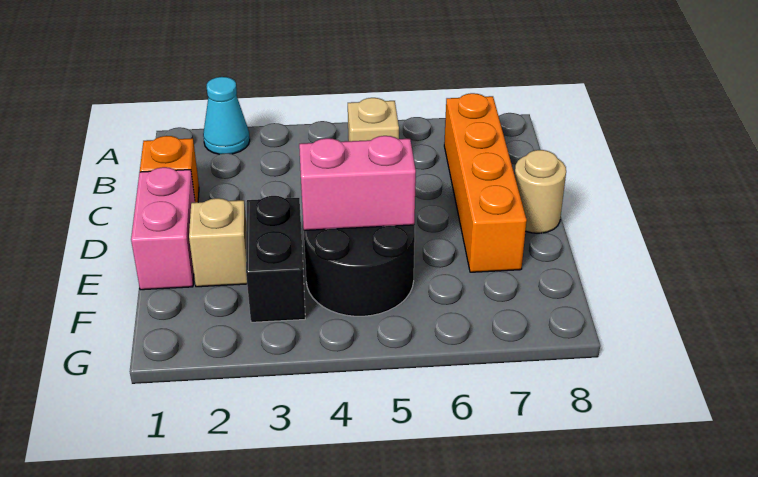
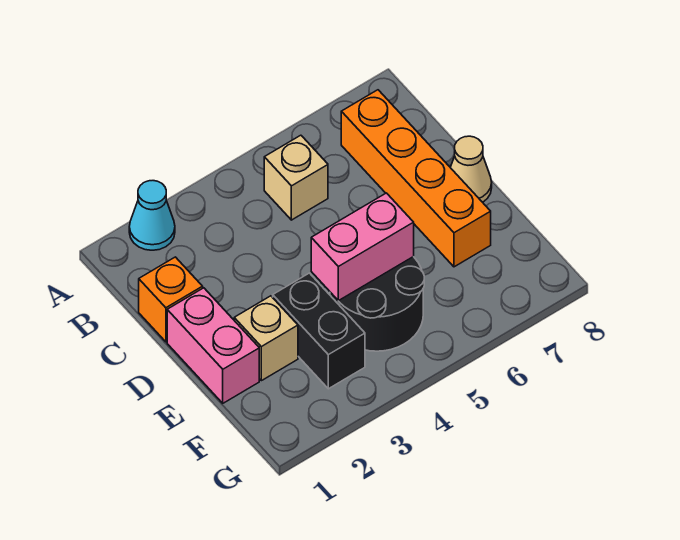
tan 1x1 round brick [515,150,566,233] -> tan 1x1 cone [450,136,492,202]

